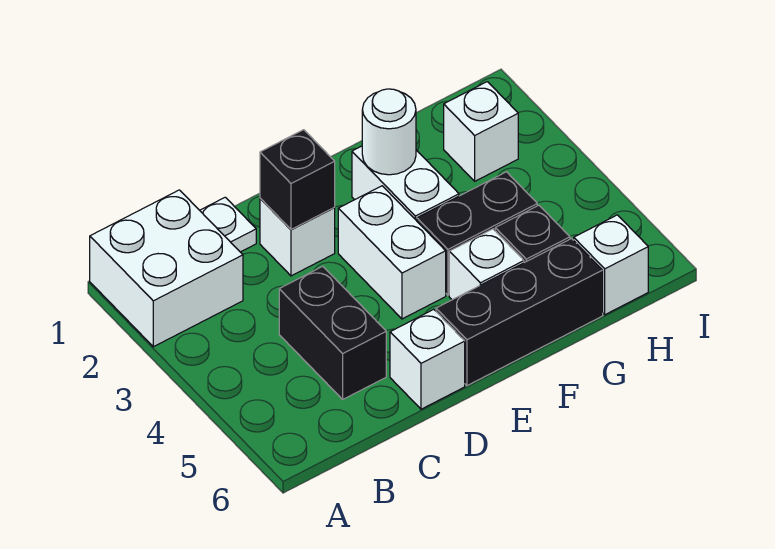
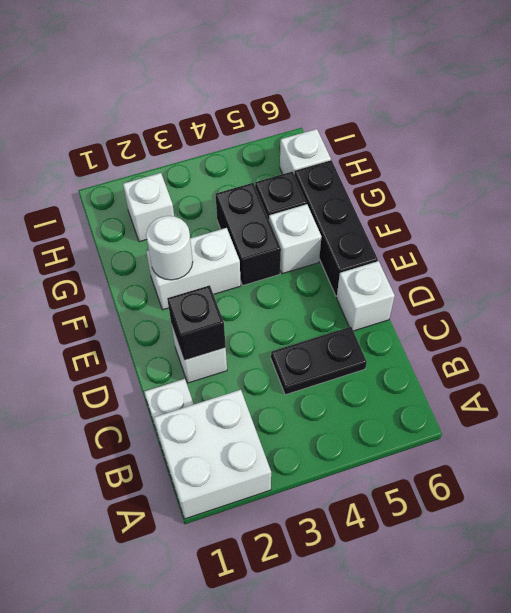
black 1x2 brick [279,266,386,399] -> black 1x2 plate [271,327,367,395]
white 1x2 brick [338,186,446,319] -> none

